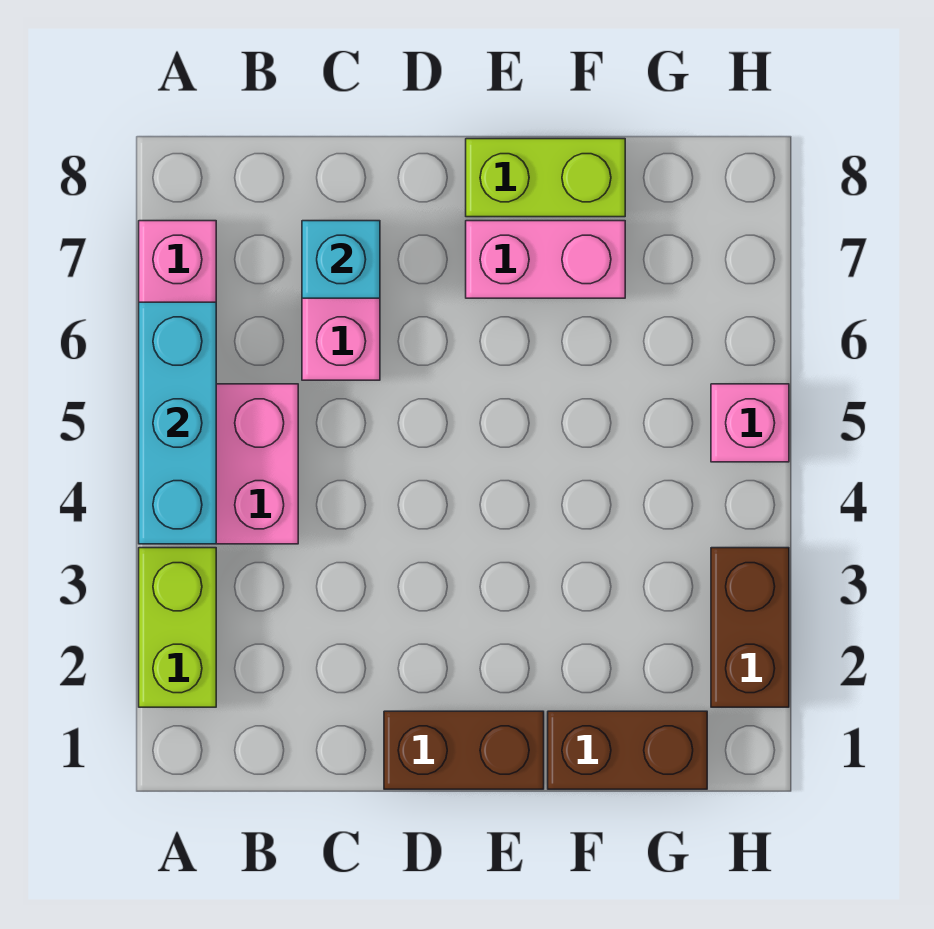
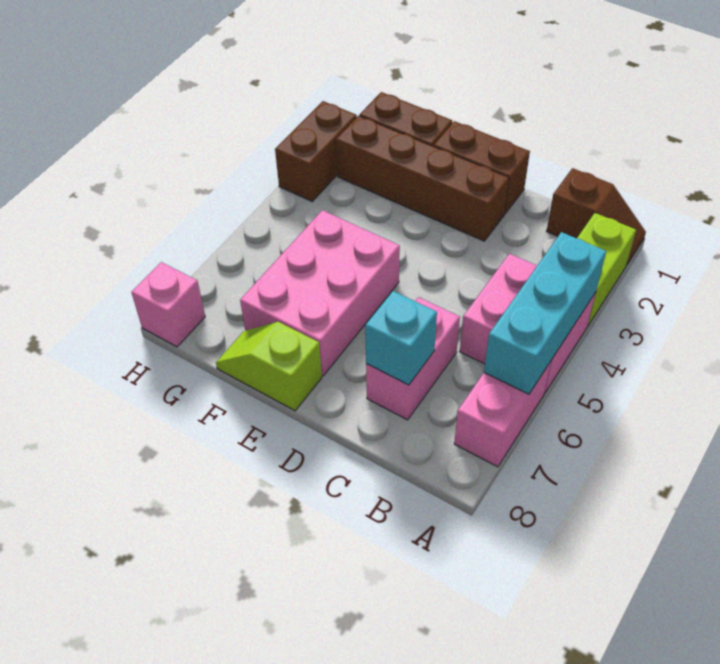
none -> brown 1x2 slope [547,168,646,266]
none -> brown 1x4 brick [336,116,509,241]
pink 1x2 brick [466,221,625,298] -> pink 2x3 brick [240,210,400,376]
lime 1x2 brick [466,139,625,217] -> lime 1x2 slope [216,322,322,411]
pink 1x1 brick [711,384,789,462] -> pink 1x1 brick moved to [131,262,205,347]

